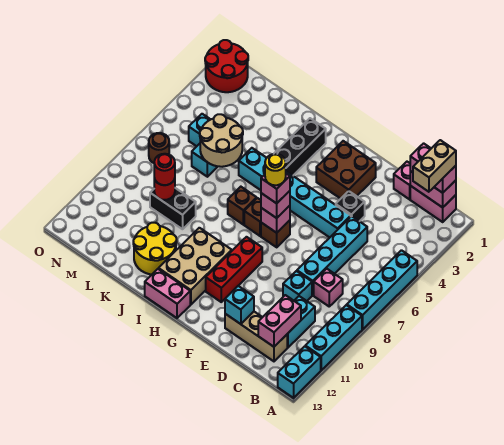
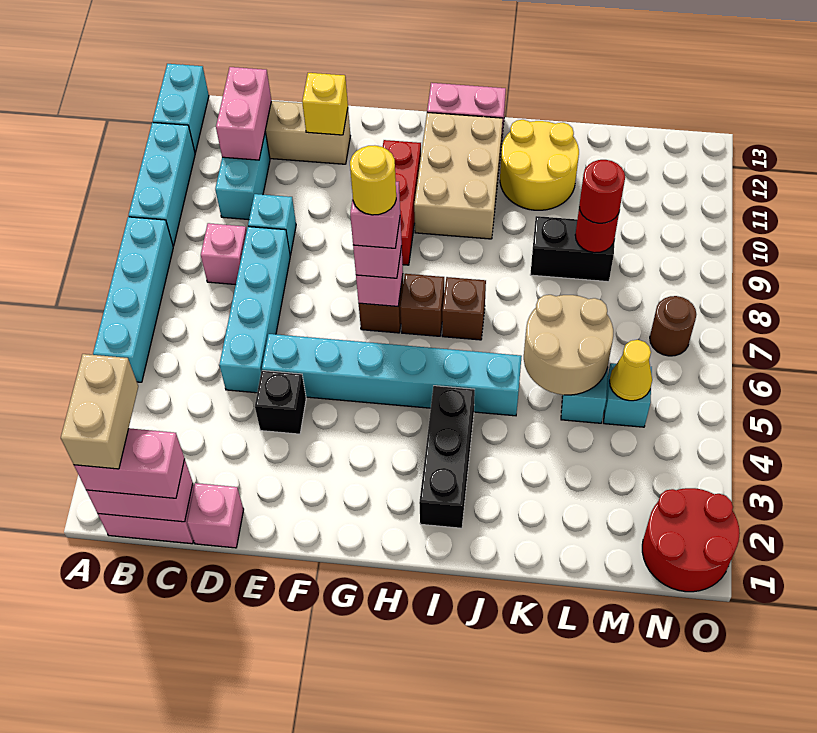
cyan 1x1 brick [225,286,254,324] -> yellow 1x1 brick [302,73,348,135]
brown 2x2 brick [316,141,376,199] -> none
none -> yellow 1x1 cone [609,340,652,401]

